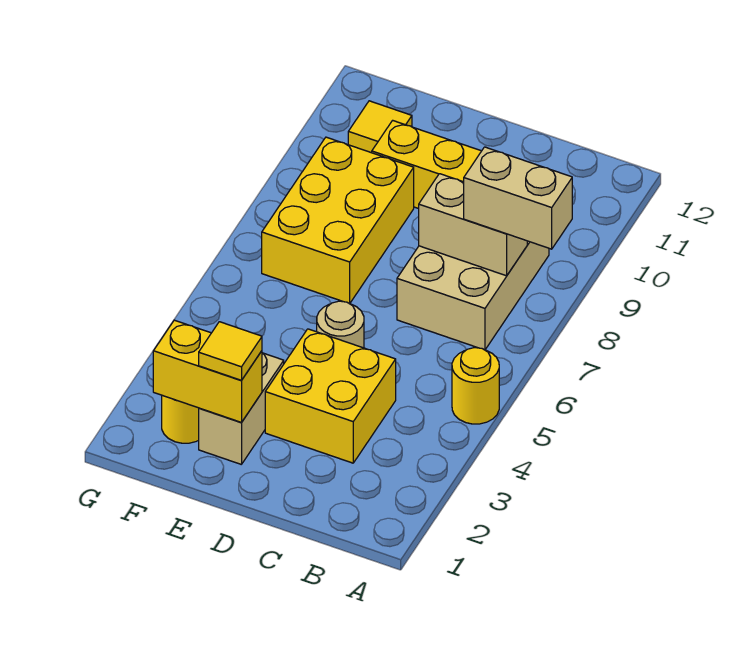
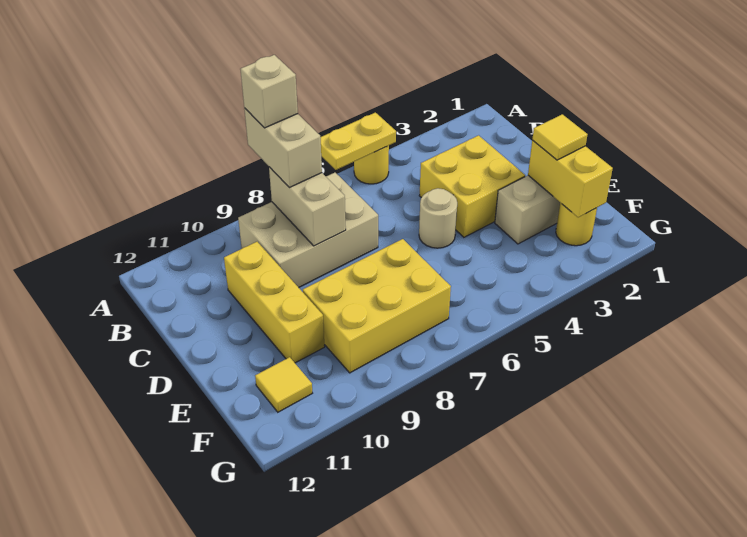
none -> yellow 1x2 plate [321,113,396,170]
none -> tan 1x1 brick [240,55,298,128]

